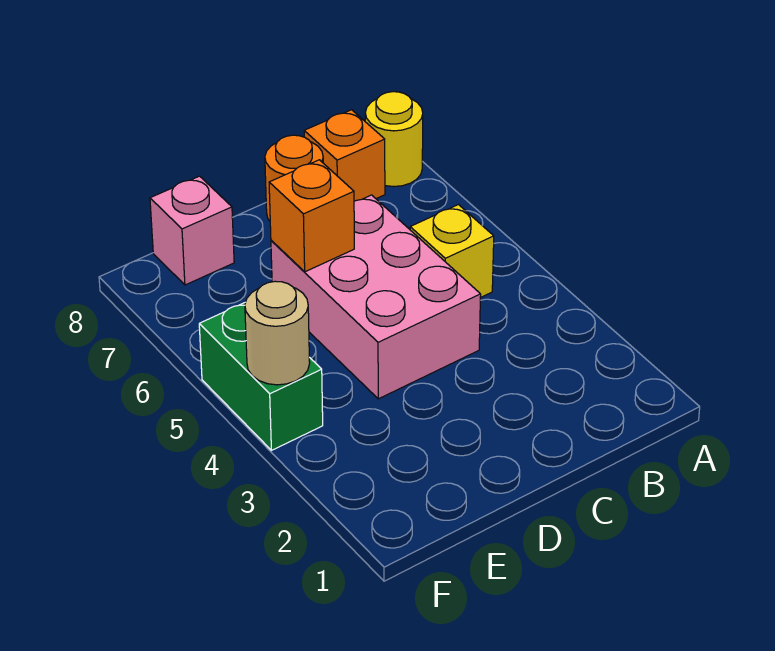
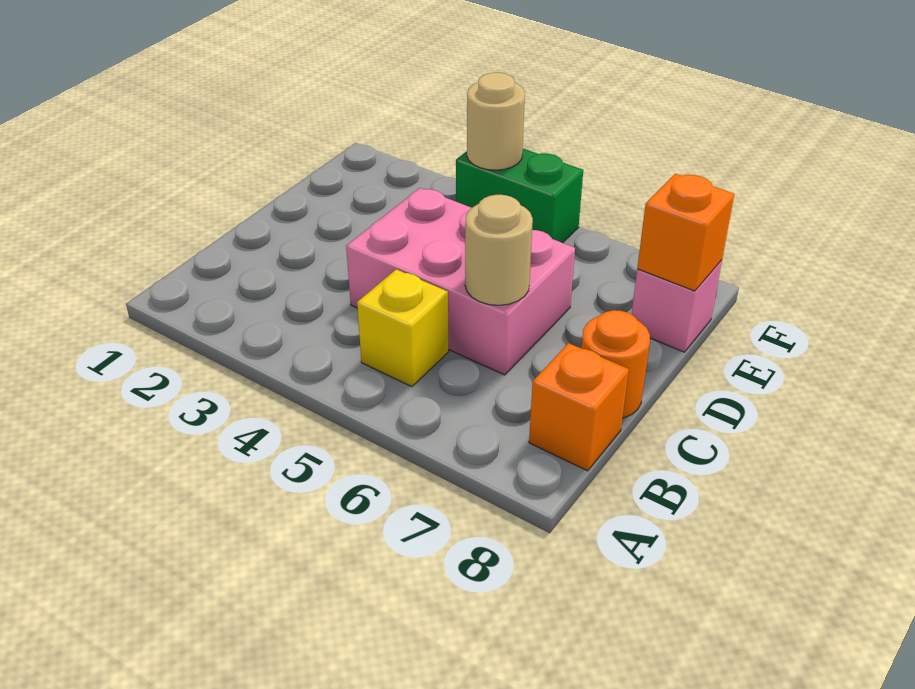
yellow 1x1 round brick [365,92,423,187] -> none
none -> tan 1x1 round brick [465,195,533,305]
orange 1x1 brick [269,160,354,272] -> orange 1x1 brick moved to [637,174,734,291]

